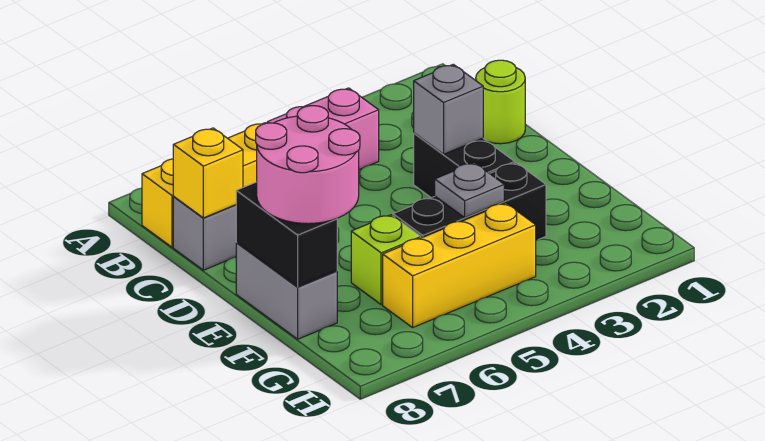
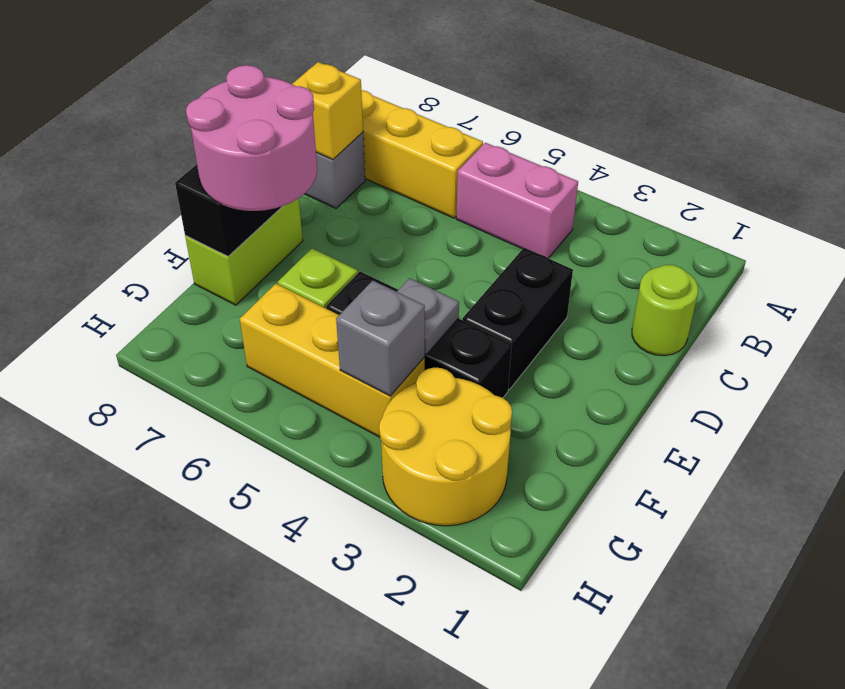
grey 1x1 brick [414,64,483,154] -> grey 1x1 brick moved to [336,281,425,396]
grey 1x2 brick [236,243,337,339] -> lime 1x2 brick [185,198,303,305]
none -> yellow 2x2 round brick [379,368,512,526]

